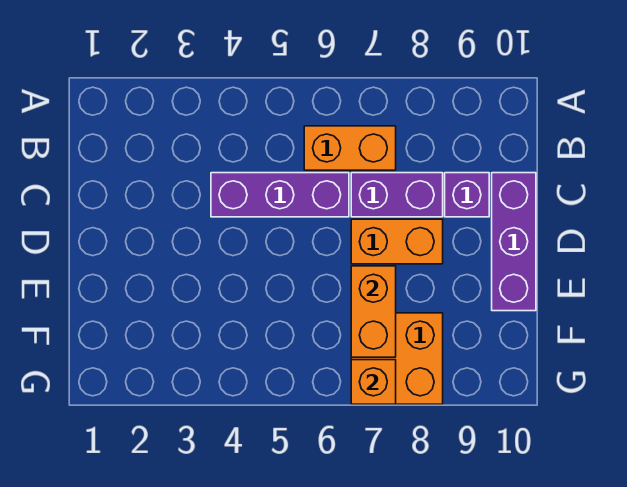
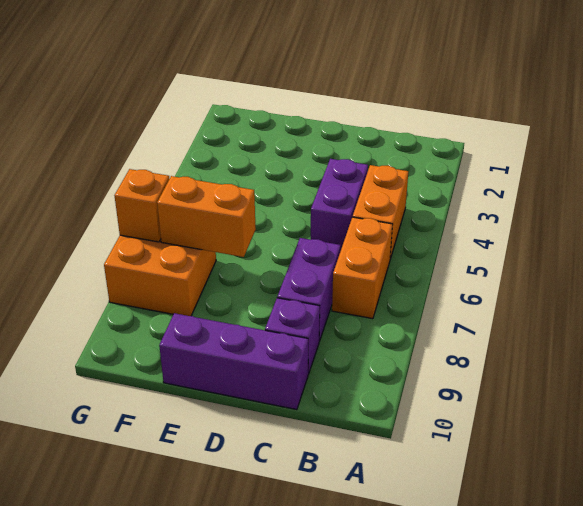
purple 1x3 brick [211,173,349,217] -> purple 1x2 brick [311,159,368,251]
orange 1x2 brick [351,219,443,264] -> orange 1x2 brick moved to [353,165,408,259]

